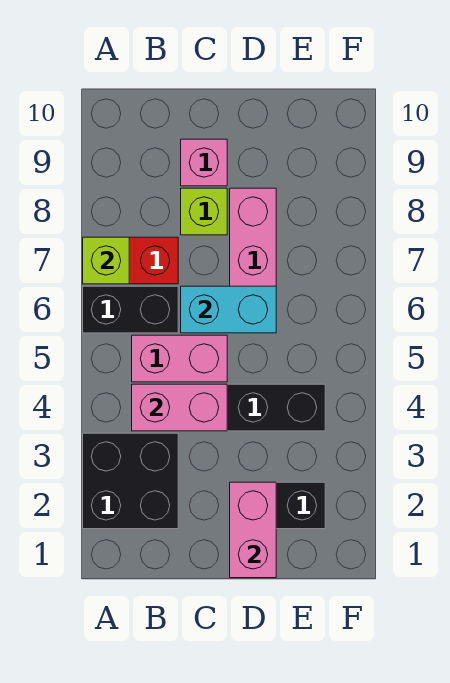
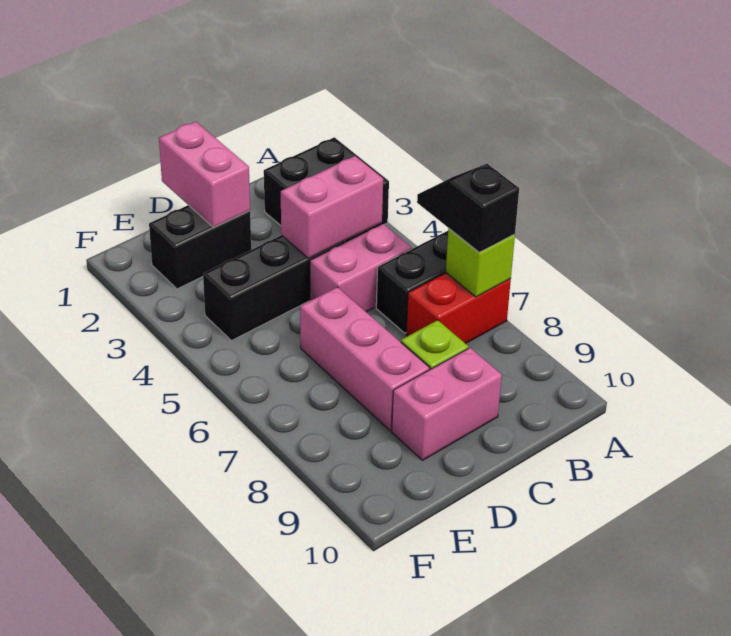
none -> black 1x2 slope [417,164,519,253]
cyan 1x2 brick [181,286,276,333] -> none
pink 1x1 brick [181,139,227,186] -> pink 1x2 brick [392,348,502,460]

